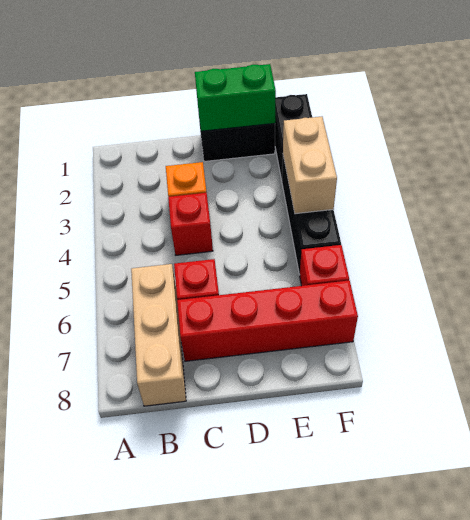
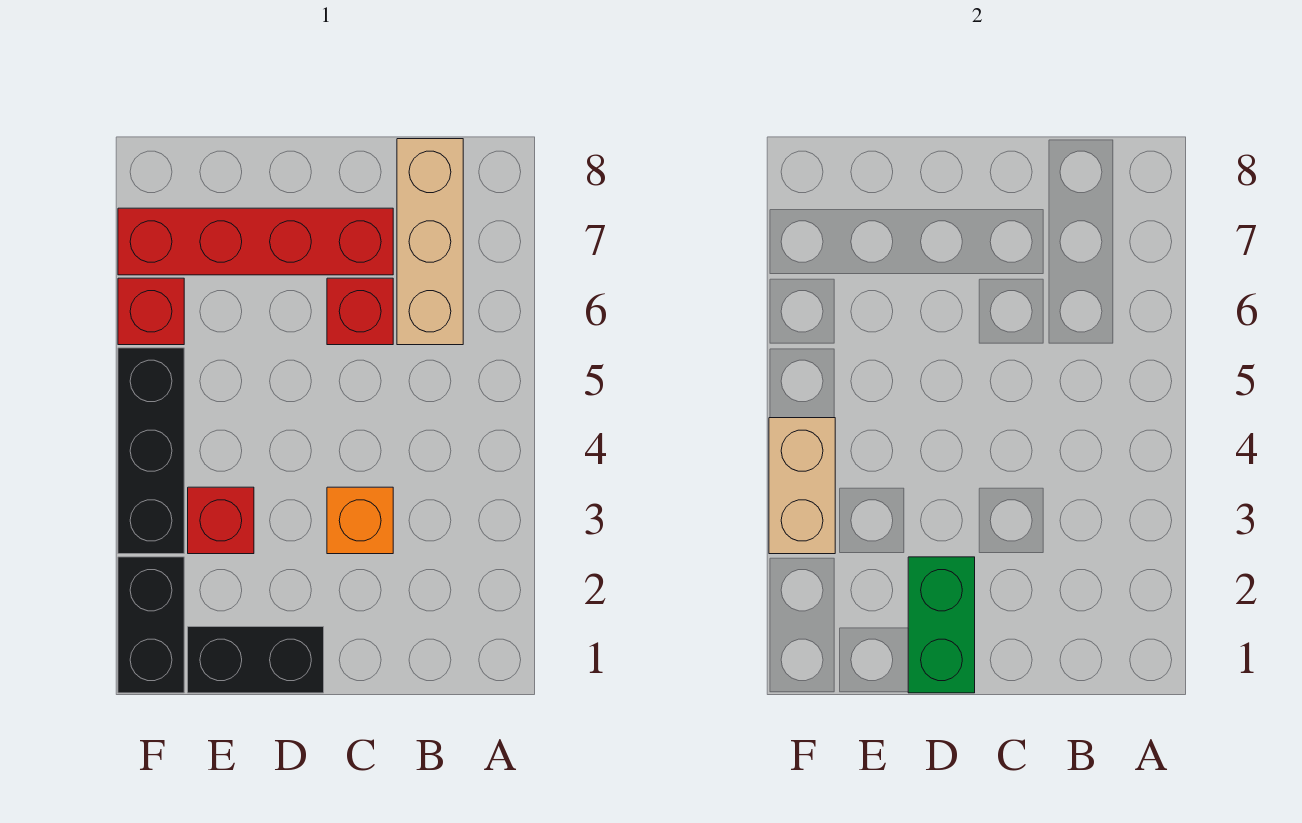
red 1x1 brick [168,193,213,255] -> red 1x1 brick moved to [188,487,254,554]
green 1x2 brick [195,64,276,131] -> green 1x2 brick turned to [908,557,975,693]

